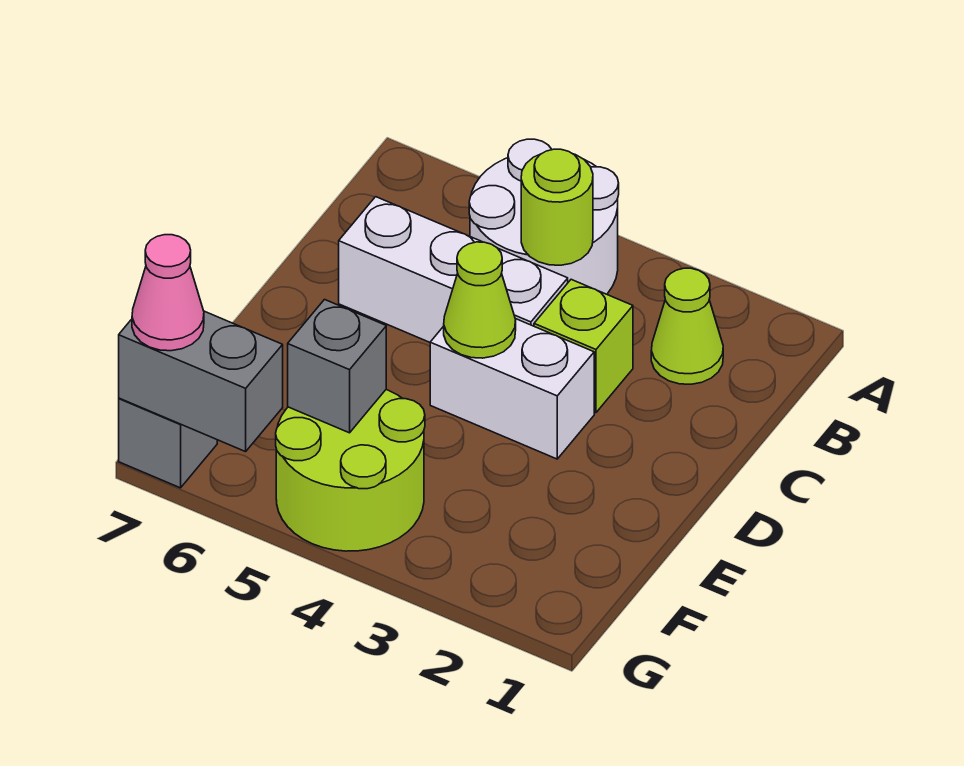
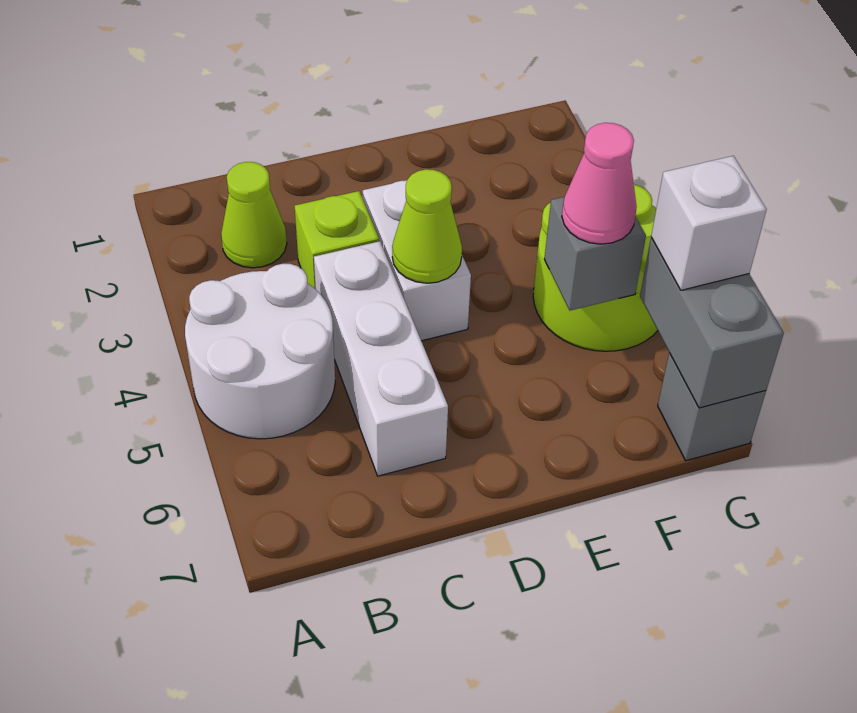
lime 1x1 round brick [521,149,593,265] -> none
none -> white 1x1 brick [651,156,767,290]
pink 1x1 cone [132,235,204,351] -> pink 1x1 cone moved to [562,123,637,244]

